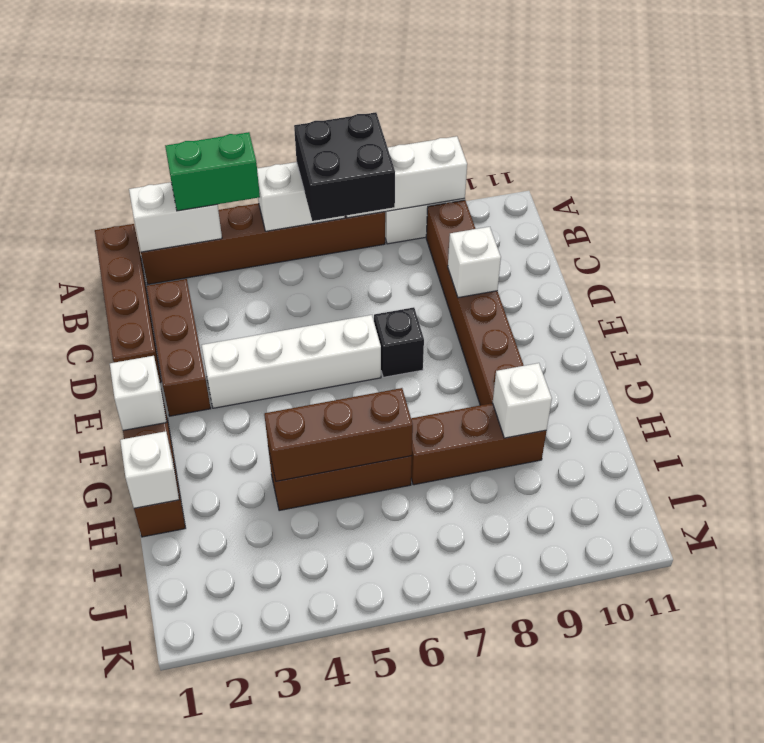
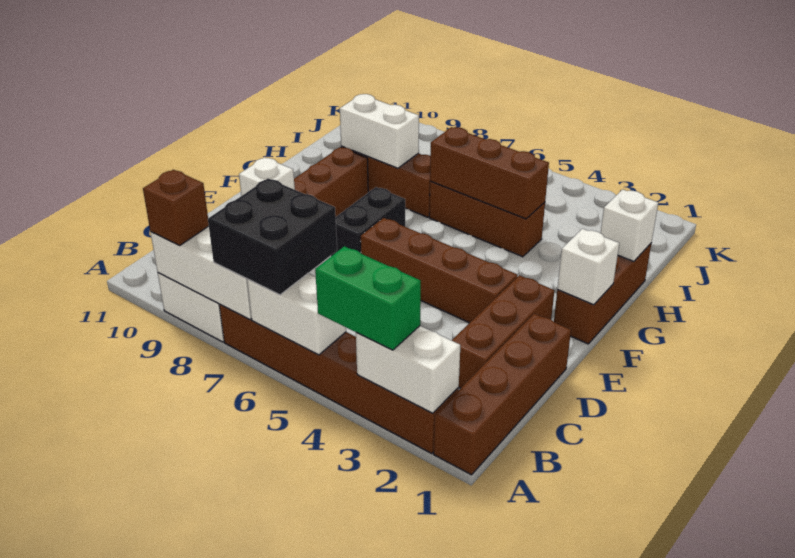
none -> brown 1x1 brick [143,170,209,246]
white 1x4 brick [202,315,381,408] -> brown 1x4 brick [361,218,518,323]
black 1x1 brick [374,307,424,377] -> black 1x2 brick [331,187,406,256]
white 1x1 brick [493,363,552,438] -> white 1x2 brick [340,94,419,168]

